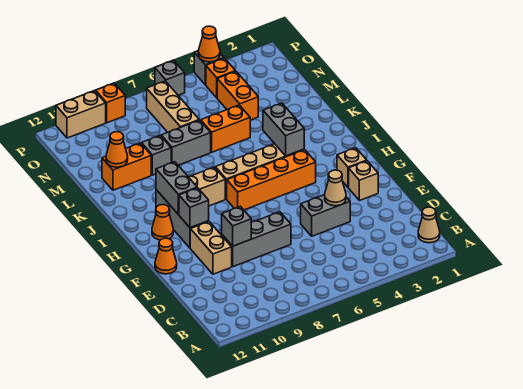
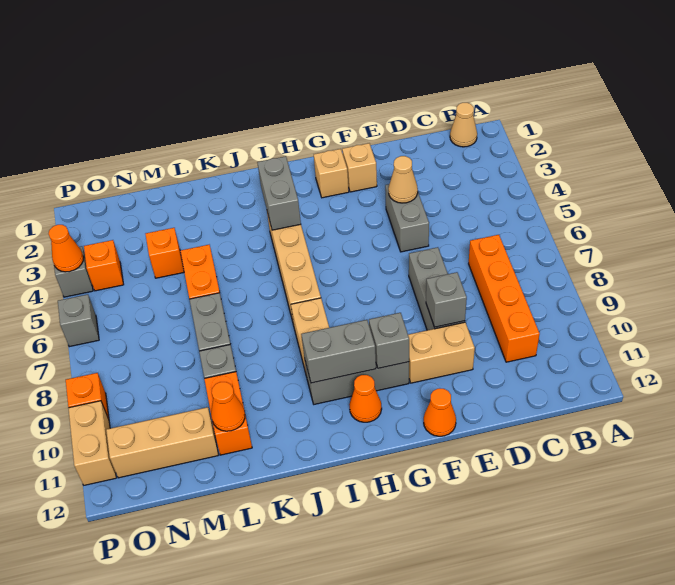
orange 1x4 brick [227,150,316,210] -> orange 1x4 brick moved to [469,235,540,362]
grey 1x2 brick [263,103,304,156] -> grey 1x2 brick turned to [257,156,301,230]
orange 1x2 brick [217,71,258,120] -> orange 1x1 brick [146,228,184,278]
tan 1x3 brick [147,81,199,132] -> tan 1x3 brick moved to [106,407,218,478]

